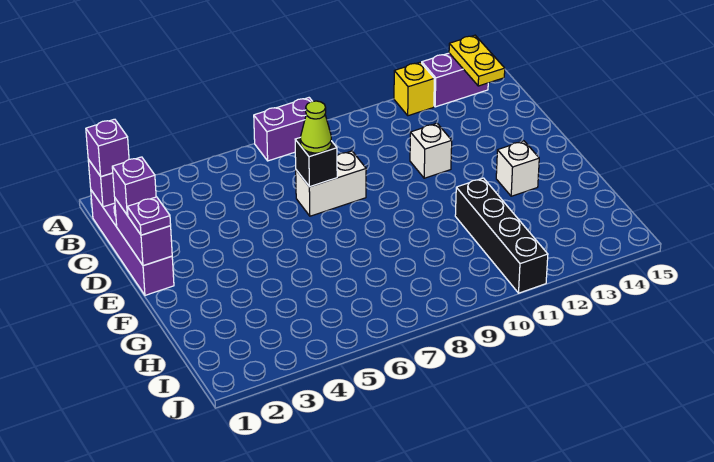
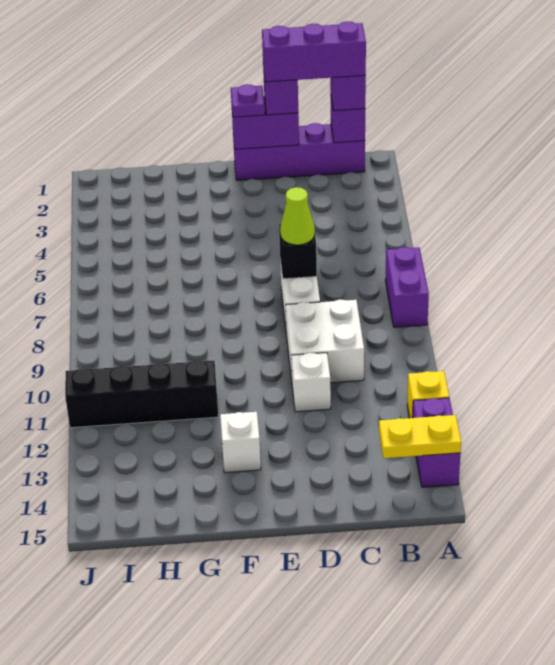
none -> purple 1x3 brick [262,21,366,82]
none -> white 2x2 brick [286,300,364,383]

